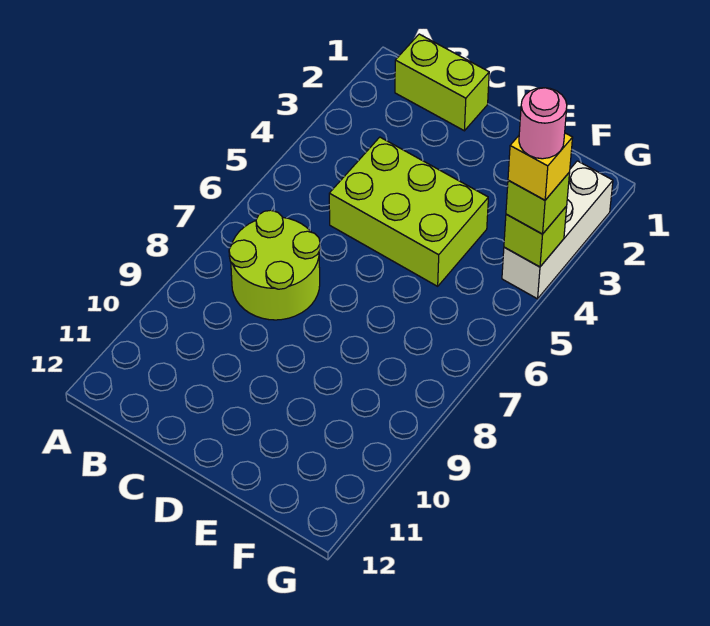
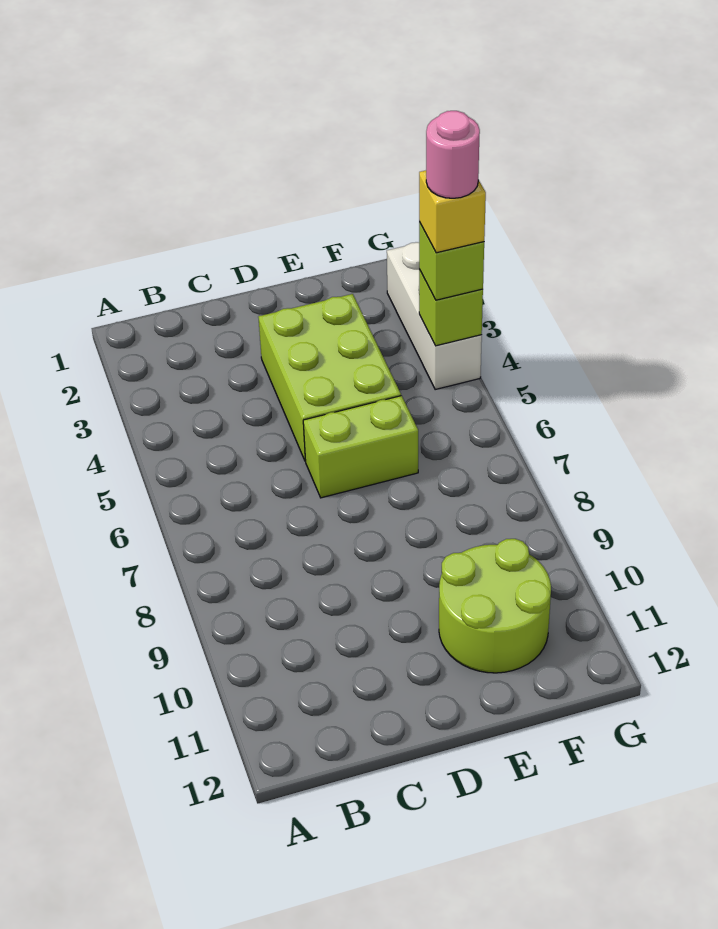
lime 1x2 brick [395,34,489,131] -> lime 1x2 brick moved to [303,396,418,498]
lime 2x2 round brick [229,210,320,320] -> lime 2x2 round brick moved to [439,539,551,673]
lime 2x3 brick [329,137,488,286] -> lime 2x3 brick turned to [258,294,401,461]

